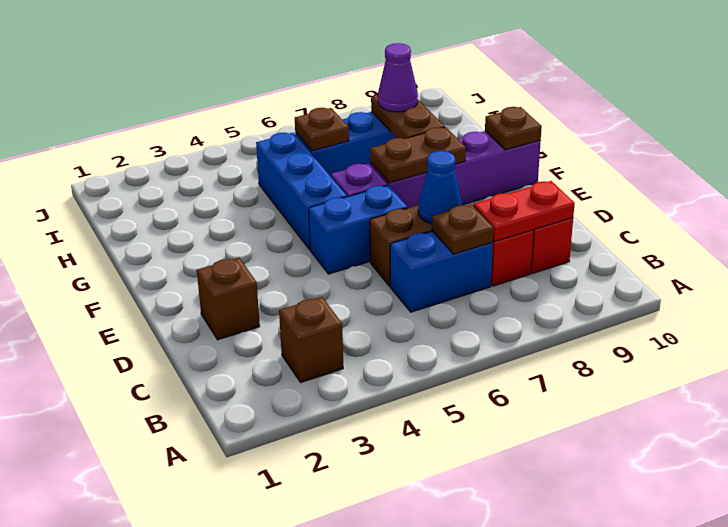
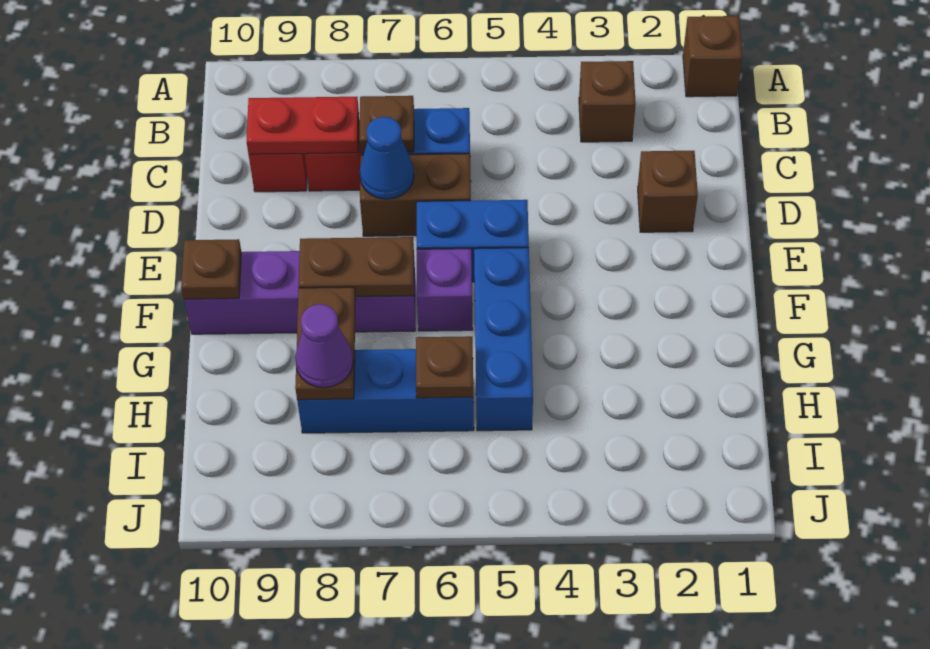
none -> brown 1x1 brick [683,16,743,97]

